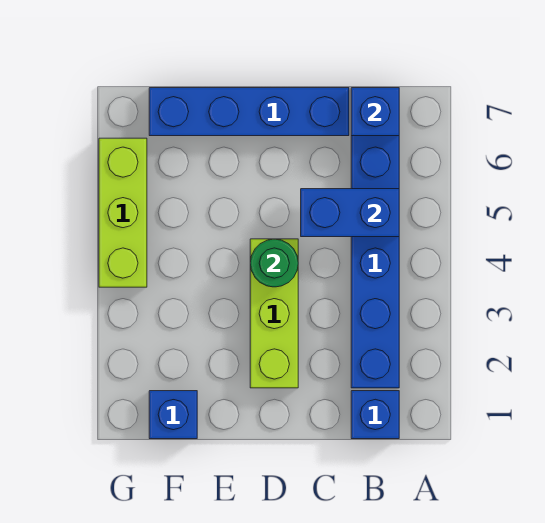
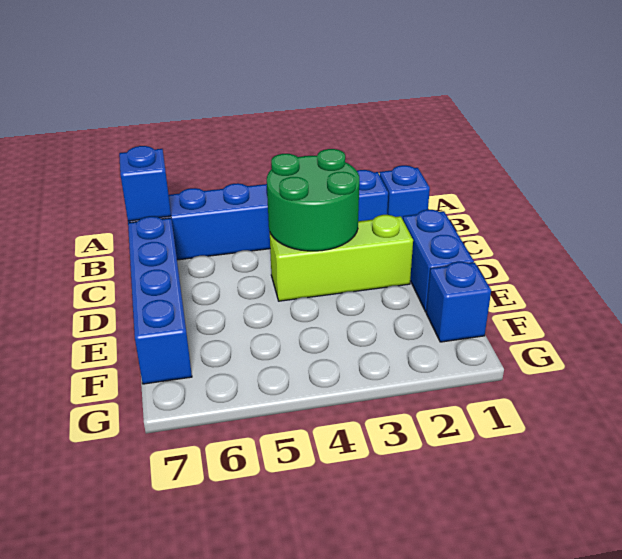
blue 1x2 brick [301,189,399,237] -> blue 1x2 brick moved to [403,210,474,312]
green 1x1 round brick [250,239,298,287] -> green 2x2 round brick [267,149,359,251]
lime 1x3 brick [99,138,147,287] -> none

